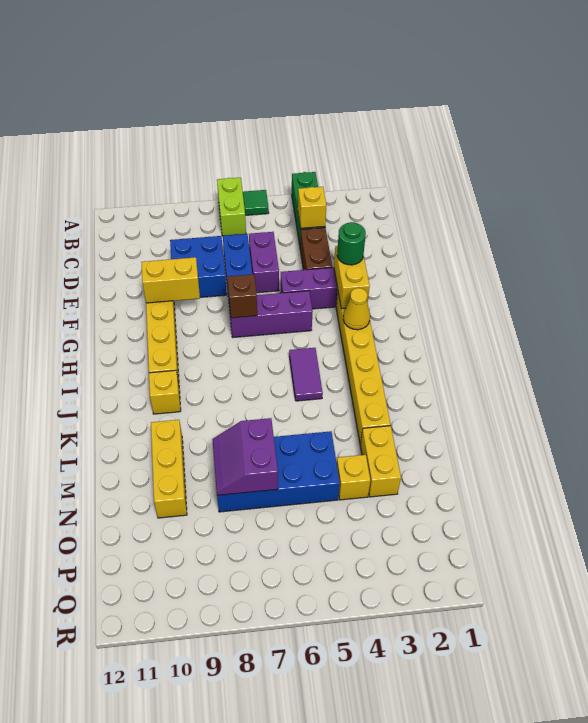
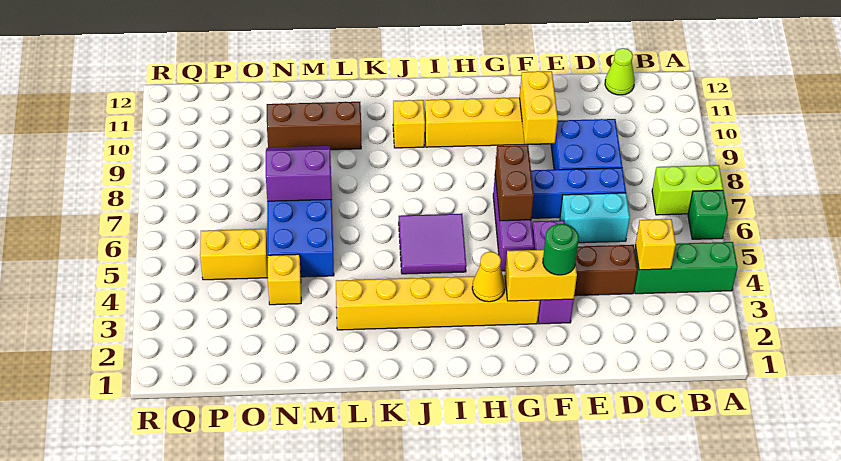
green 1x1 tile [243,190,269,215] -> green 1x1 brick [688,190,728,239]
none -> lime 1x1 cone [605,48,635,95]
purple 1x2 brick [249,232,279,293] -> cyan 1x2 brick [560,193,630,243]
brown 1x1 brick [227,274,257,318] -> brown 1x2 brick [495,145,534,221]
purple 1x2 tile [289,348,323,401] -> purple 2x2 tile [399,214,466,274]
yellow 1x3 brick [151,420,187,518] -> brown 1x3 brick [267,102,361,150]
yellow 1x2 brick [360,426,401,497] -> yellow 1x2 brick moved to [200,229,268,280]

